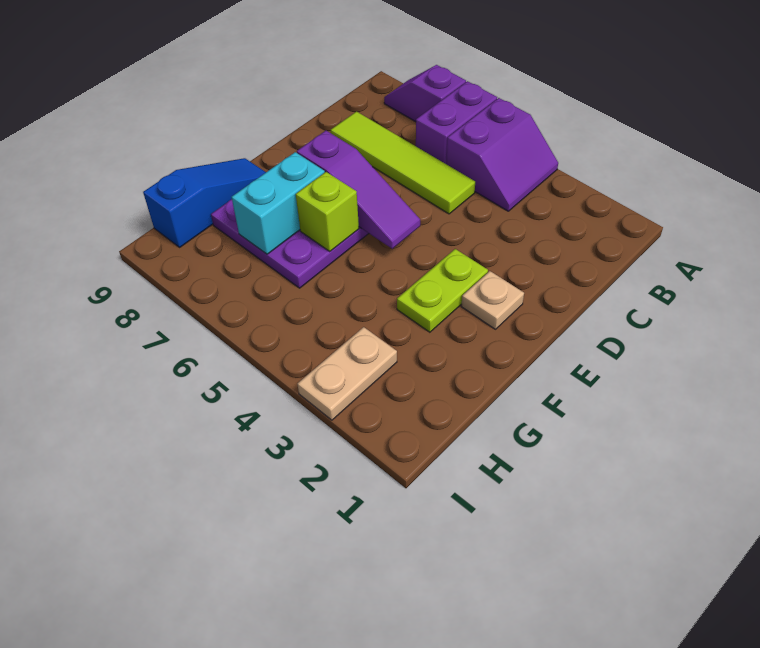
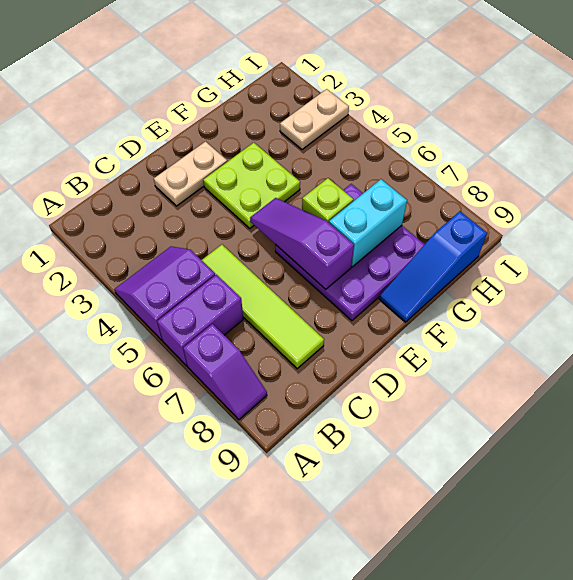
tan 1x1 plate [461,271,524,329] -> tan 1x2 plate [154,142,227,206]
lime 1x2 plate [397,249,488,332] -> lime 2x2 plate [203,143,300,228]

